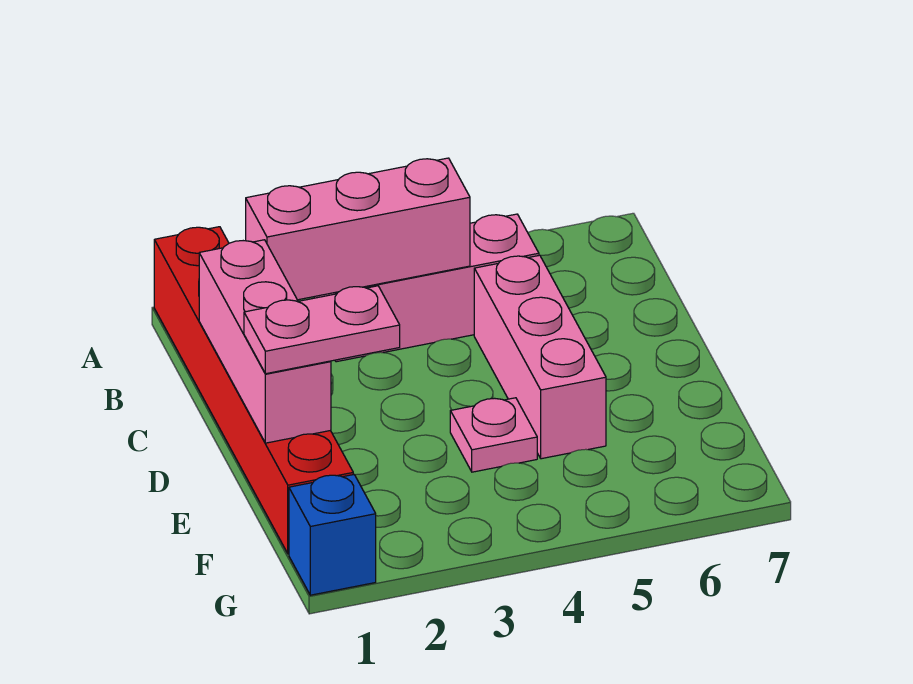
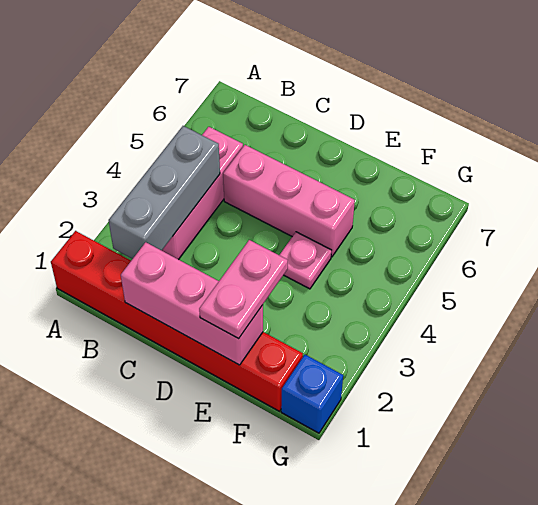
pink 1x3 brick [246,158,470,300] -> grey 1x3 brick [109,126,220,259]

